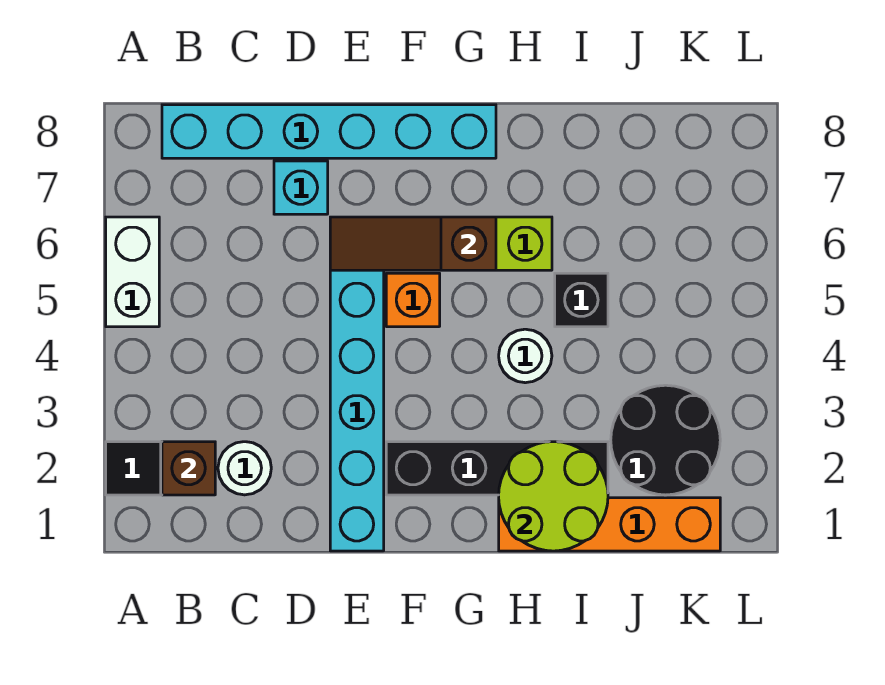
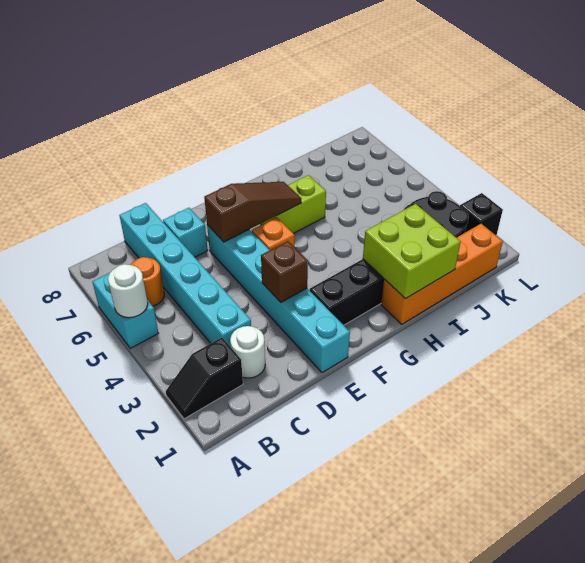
white 1x2 brick [106,217,159,327] -> cyan 1x2 brick [92,273,158,348]
brown 1x1 brick [162,442,215,495] -> brown 1x1 brick moved to [261,241,308,302]
none -> orange 1x1 round brick [130,257,164,306]
cyan 1x6 brick [162,105,496,158] -> cyan 1x6 brick turned to [120,203,251,347]
brown 1x3 slope [330,217,496,270] -> brown 1x3 slope turned to [204,182,301,242]
lime 2x2 round brick [499,442,608,551] -> lime 2x2 brick [363,204,461,299]
white 1x1 round brick [499,329,552,383] -> white 1x1 round brick moved to [108,264,148,318]
black 1x1 brick [555,273,608,327] -> black 1x1 brick moved to [460,193,503,236]

